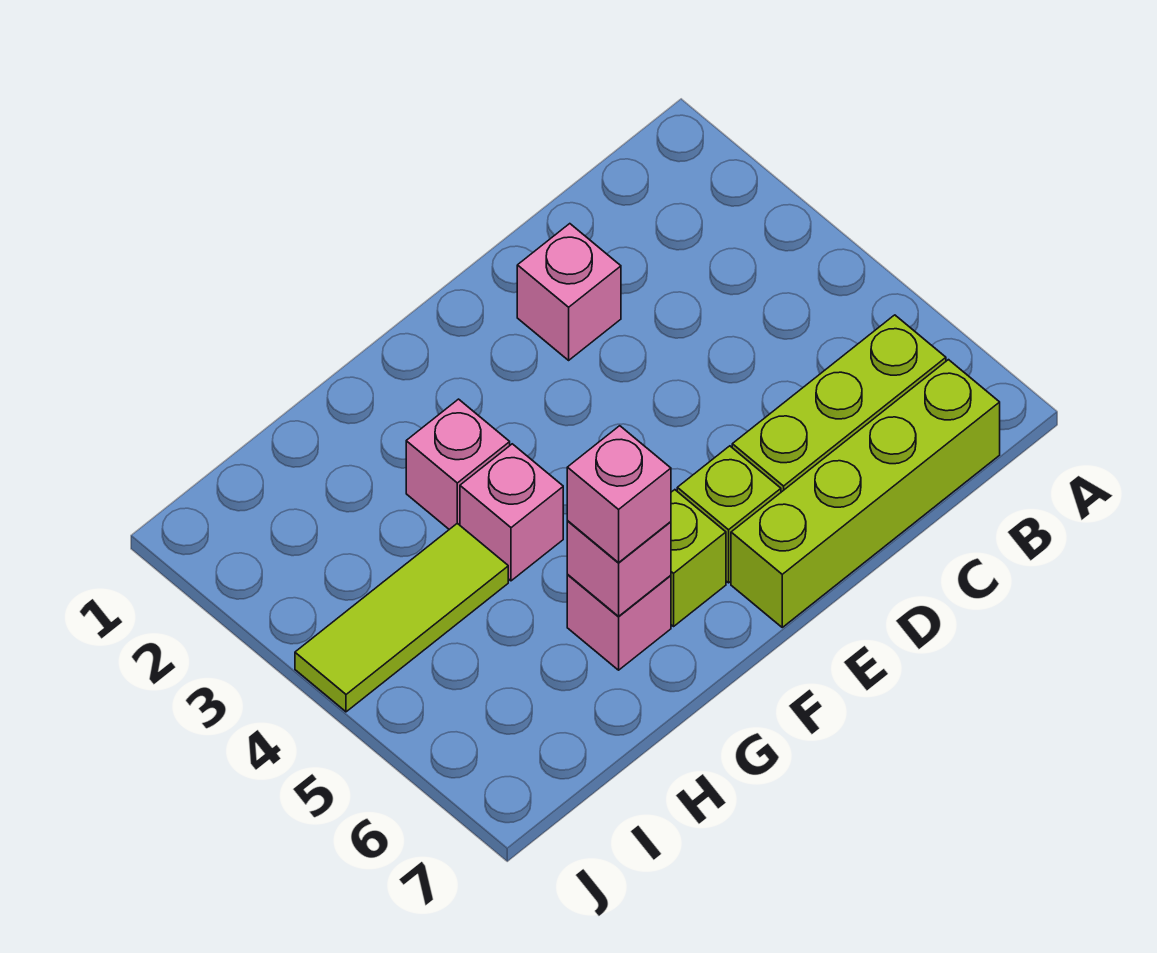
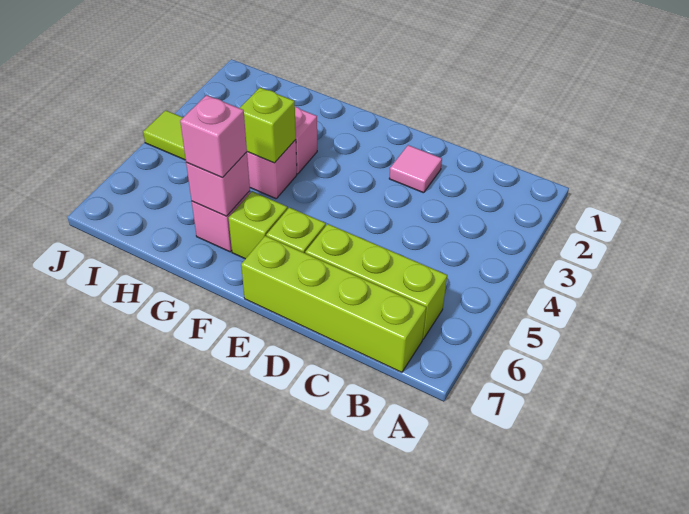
pink 1x1 brick [517,224,621,360] -> pink 1x1 tile [389,145,442,193]
none -> lime 1x1 brick [240,88,296,163]

